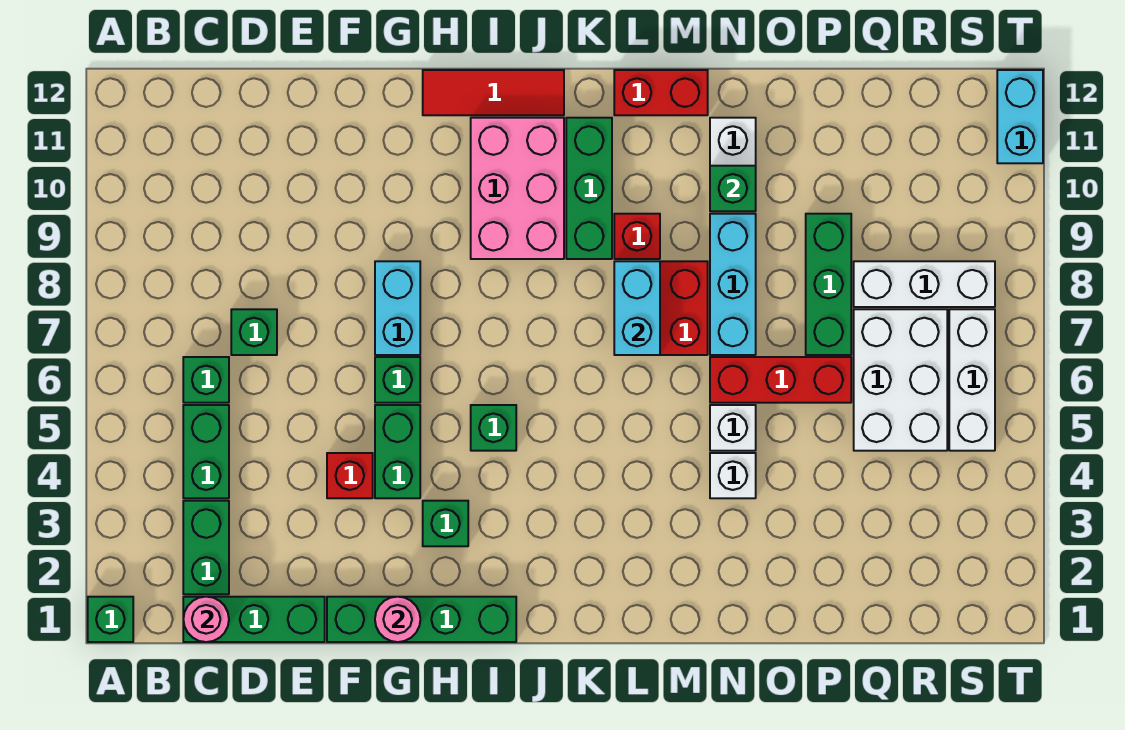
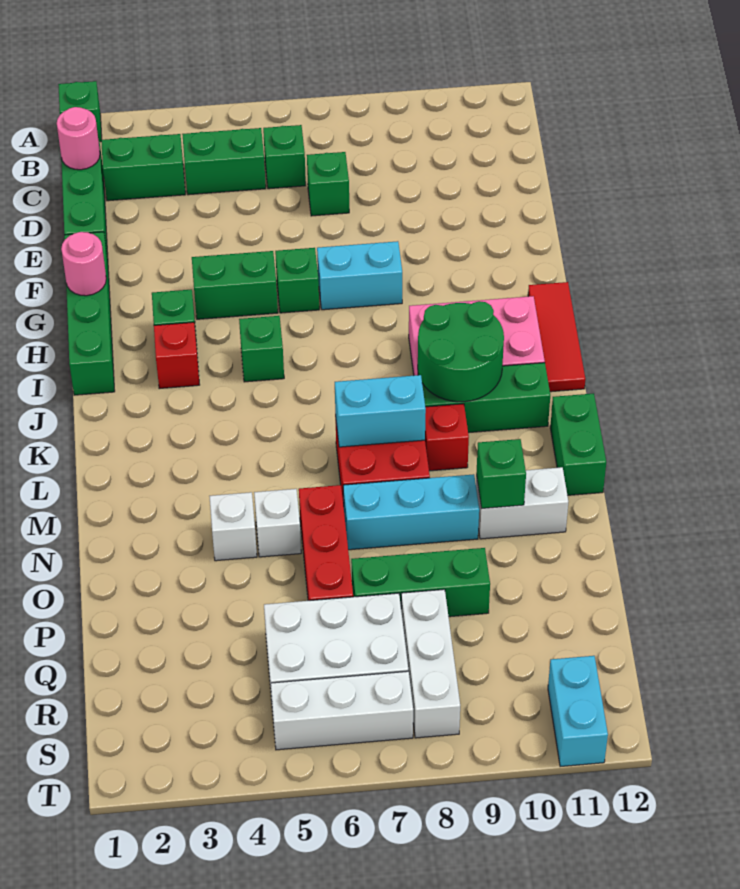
red 1x1 brick [327,453,373,498] -> red 1x1 brick moved to [154,322,200,389]
none -> green 2x2 round brick [418,301,504,402]
red 1x2 brick [614,70,708,115] -> green 1x2 brick [550,393,606,495]
cyan 1x2 brick [997,70,1043,163] -> cyan 1x2 brick turned to [548,656,608,767]

